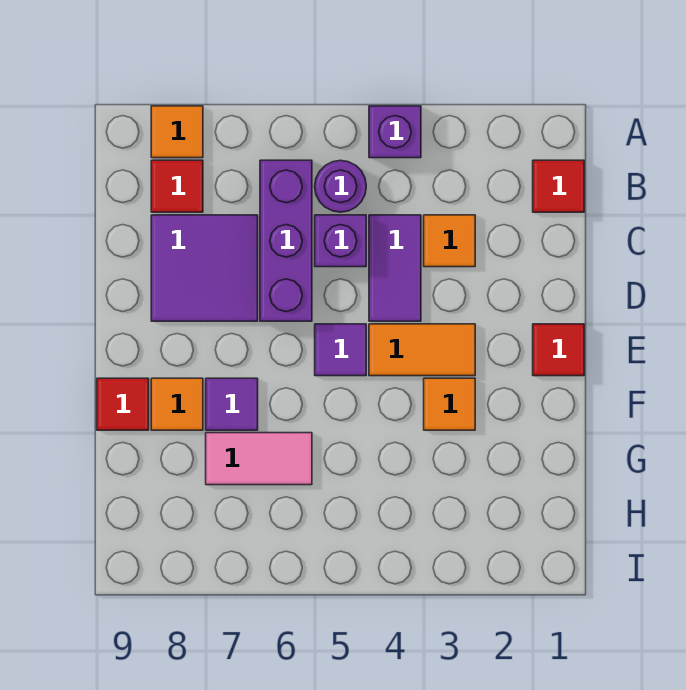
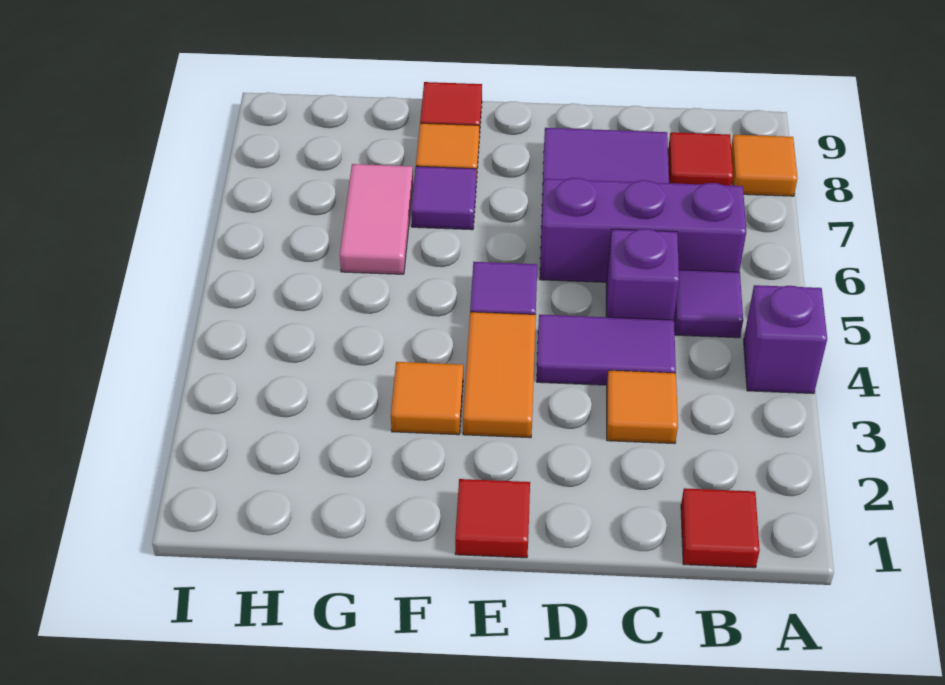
purple 1x1 round brick [315,160,366,212] -> purple 1x1 tile [674,270,743,338]

